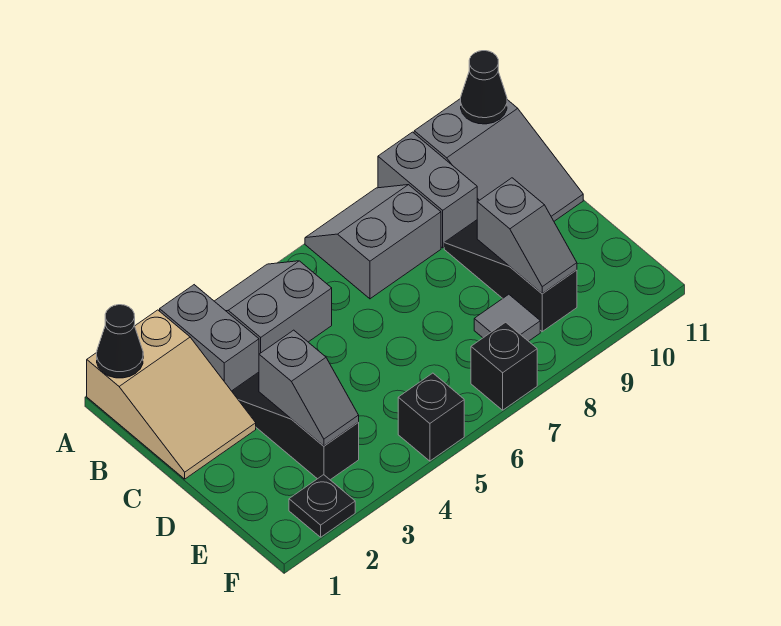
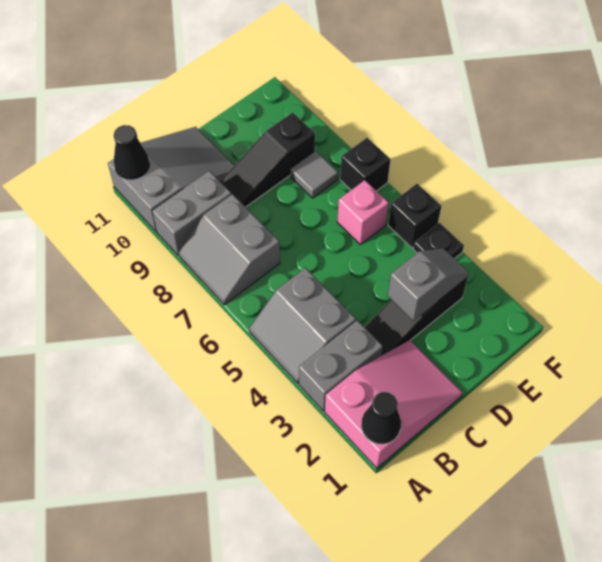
tan 2x3 slope [87,310,256,479] -> pink 2x3 slope [325,340,462,468]
grey 1x2 slope [477,178,577,294] -> none
none -> pink 1x1 brick [337,180,389,245]
black 1x1 plate [289,475,355,537] -> black 1x1 plate moved to [413,223,464,259]

